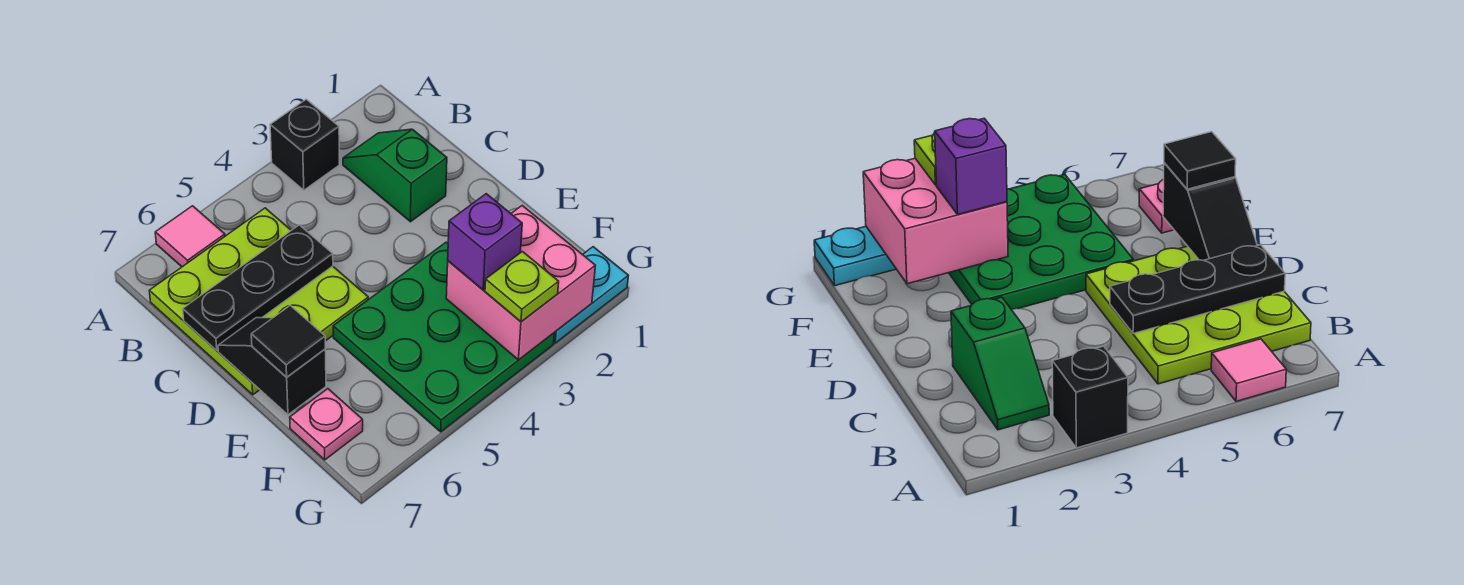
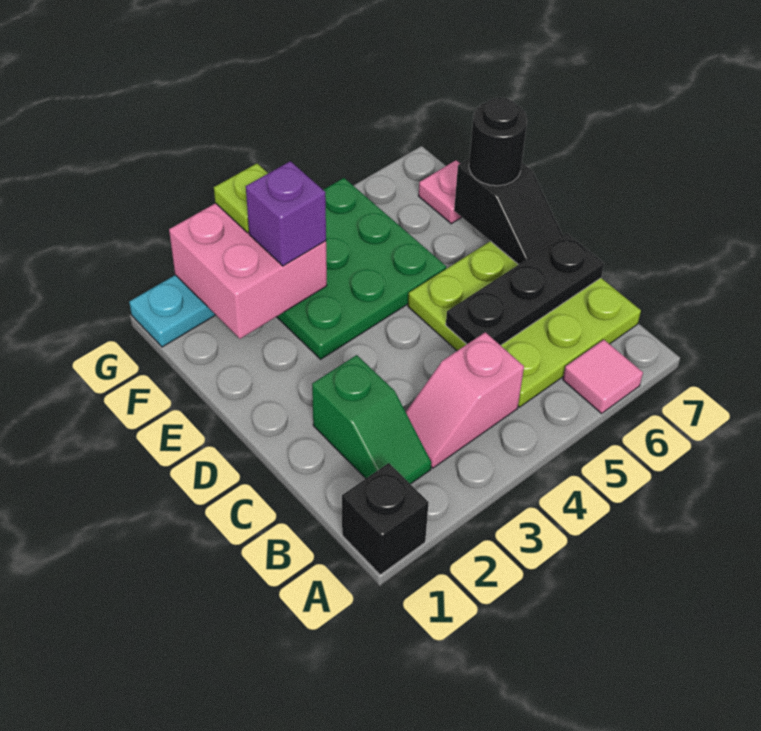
black 1x1 brick [270,99,339,190] -> black 1x1 brick moved to [342,463,429,575]
none -> pink 1x2 slope [406,332,524,468]
black 1x1 tile [251,306,325,377] -> black 1x1 round brick [469,98,527,186]

